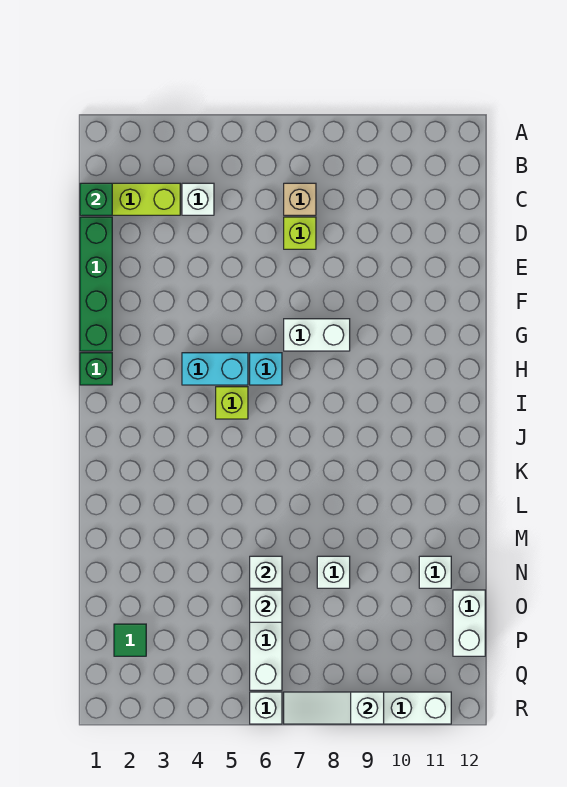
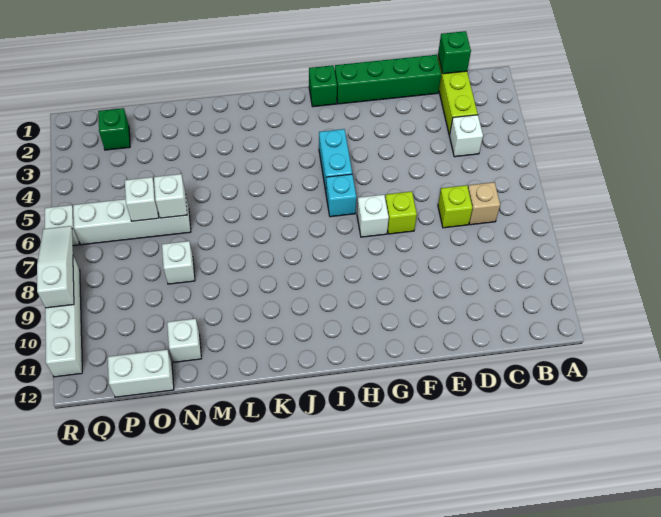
white 1x2 brick [284,319,350,351] -> white 1x1 brick [357,195,389,237]
lime 1x1 brick [216,387,248,419] -> lime 1x1 brick moved to [385,191,417,234]
green 1x1 tile [114,624,146,656] -> green 1x1 brick [98,108,130,150]

